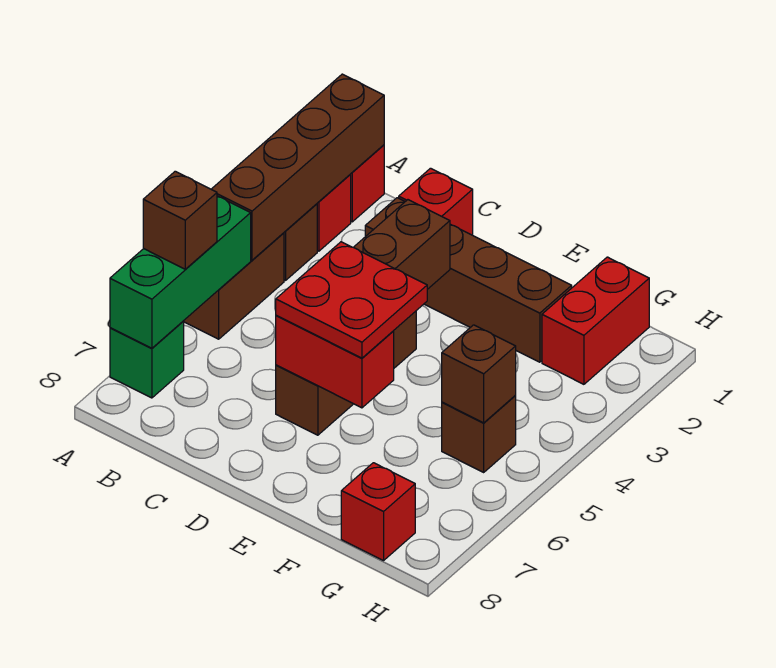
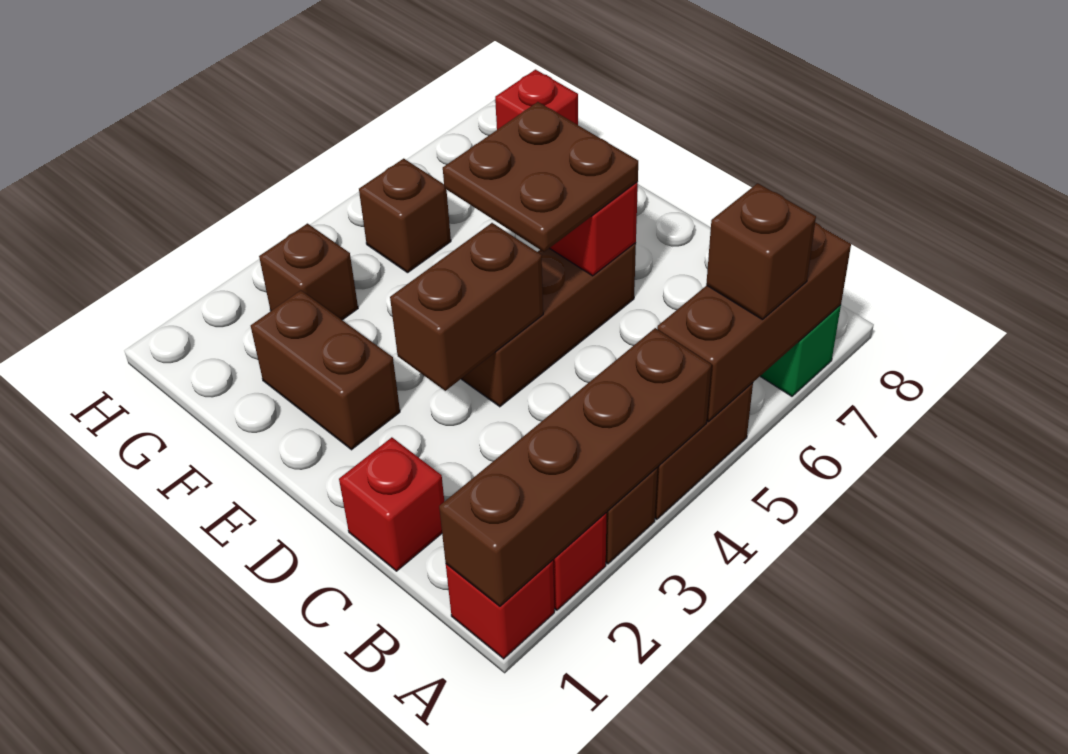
green 1x3 brick [110,196,251,348] -> brown 1x3 brick [657,222,851,421]
brown 1x4 brick [365,198,572,362] -> brown 1x2 brick [251,290,400,450]
red 2x2 plate [276,242,427,358] -> brown 2x2 plate [443,102,638,252]
red 1x2 brick [542,257,649,384] -> none
brown 1x1 brick [442,325,516,423] -> brown 1x1 brick moved to [259,224,358,320]

